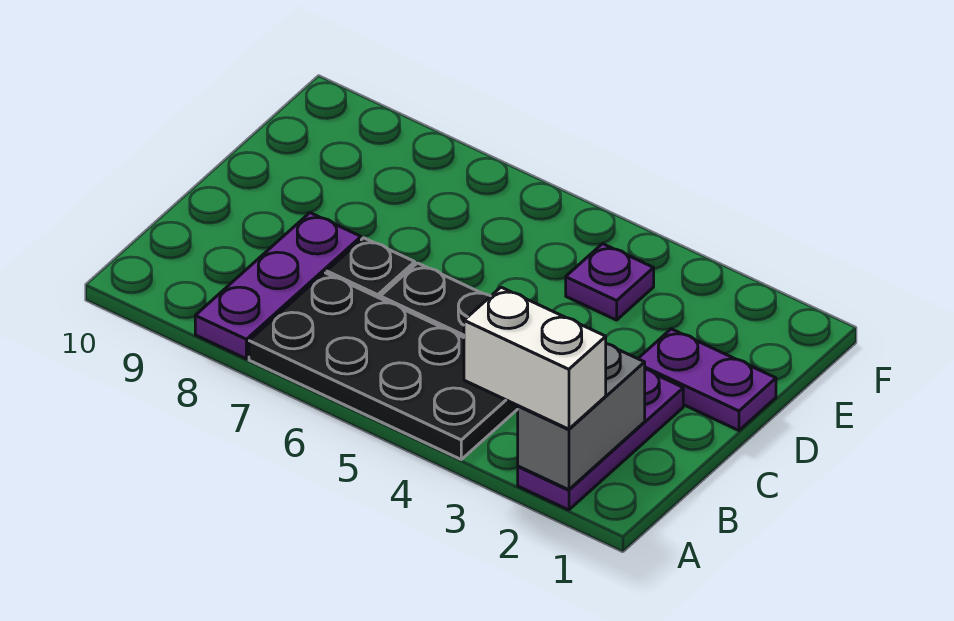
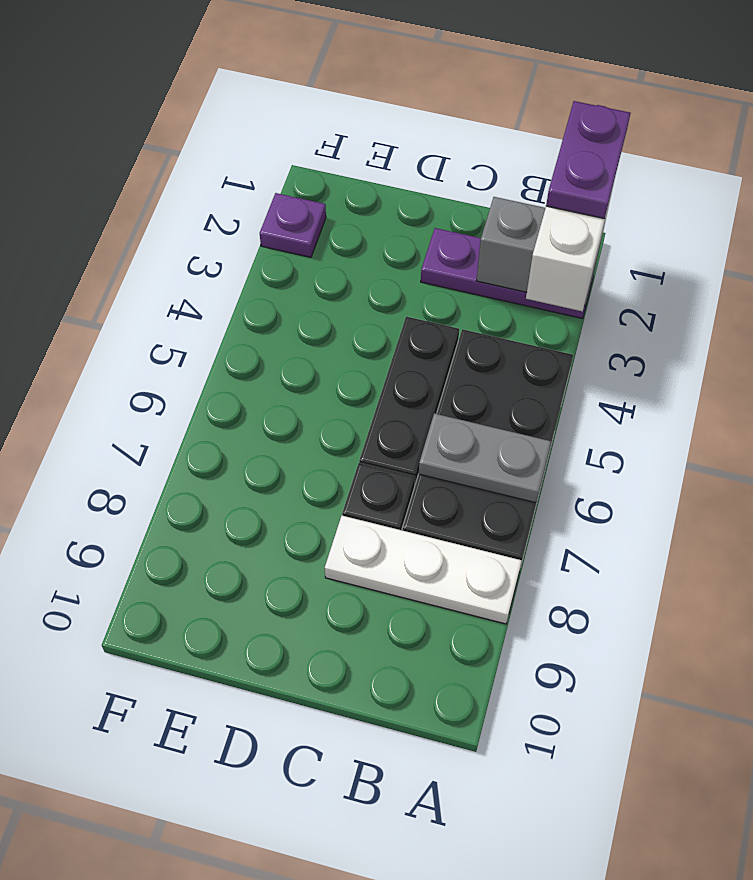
none -> grey 1x2 plate [419,414,551,503]
purple 1x3 plate [195,213,361,359] -> white 1x3 plate [325,516,522,624]
purple 1x2 plate [638,329,776,430] -> purple 1x2 plate moved to [546,101,631,219]
purple 1x1 plate [566,244,654,320] -> purple 1x1 plate moved to [260,193,326,257]

